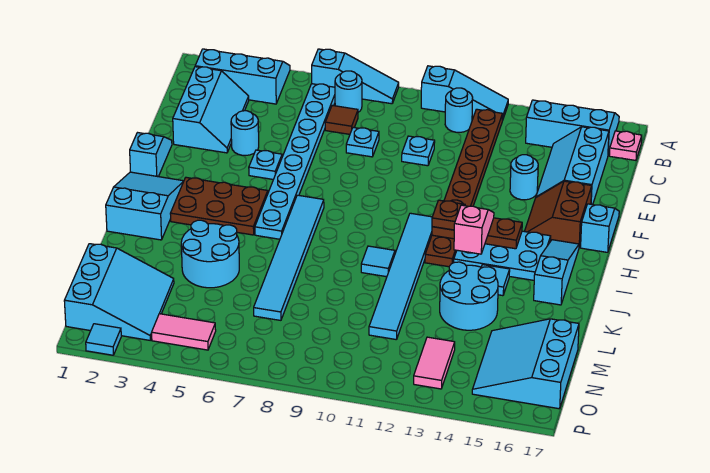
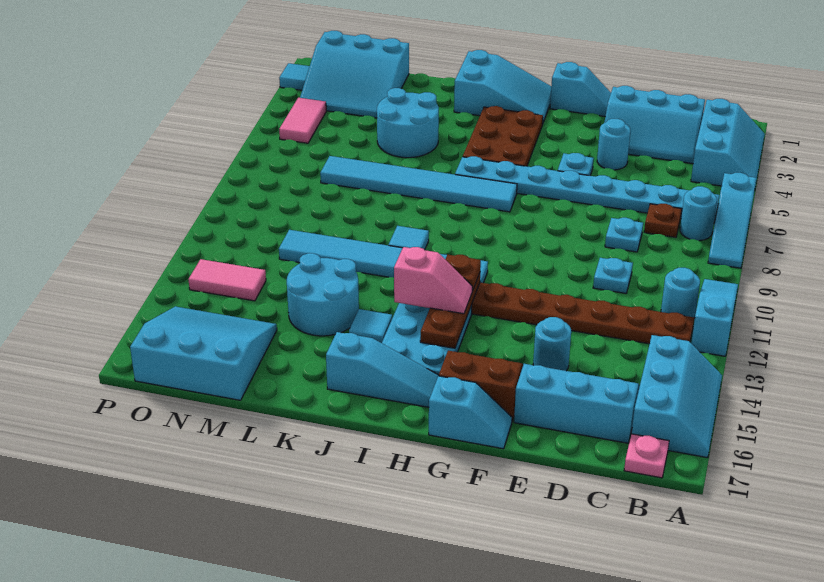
cyan 1x3 slope [421,66,508,121] -> cyan 1x3 slope turned to [691,279,738,356]
brown 1x1 tile [325,105,358,134] -> brown 1x1 plate [644,204,682,237]

